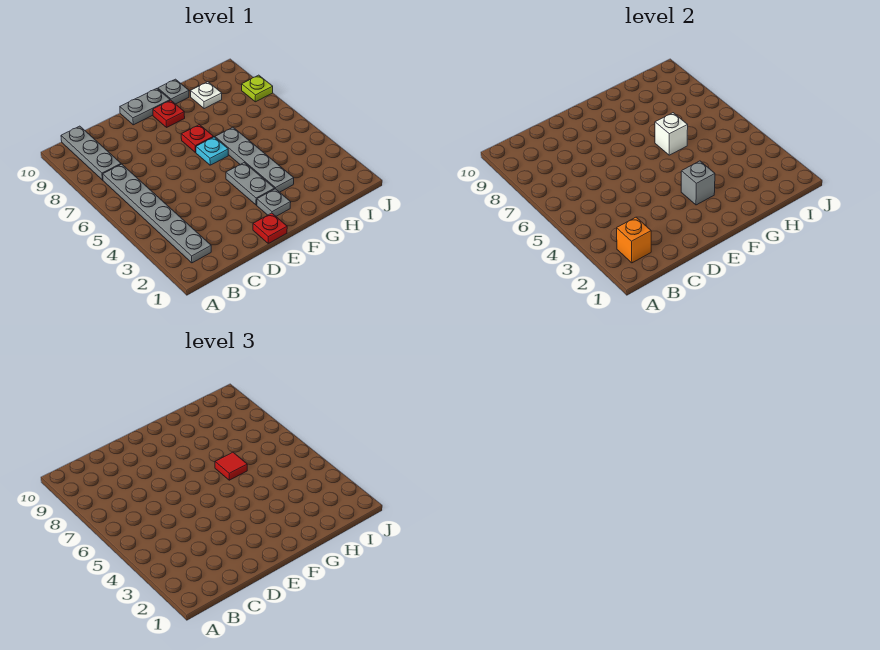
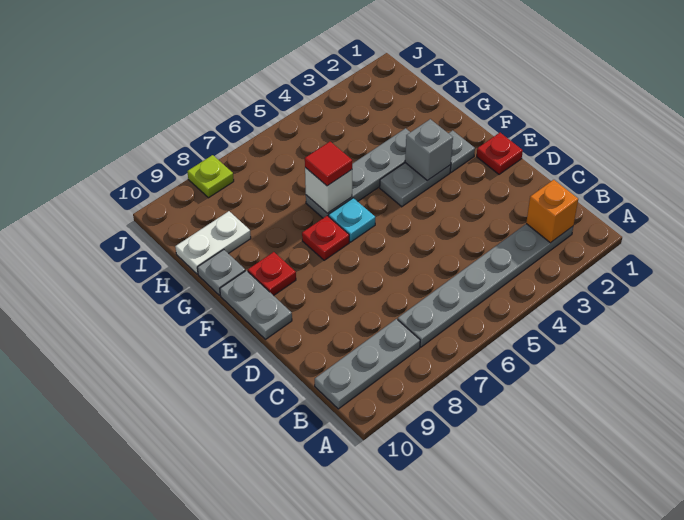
white 1x1 plate [191,82,222,109] -> white 1x2 plate [175,211,251,274]

